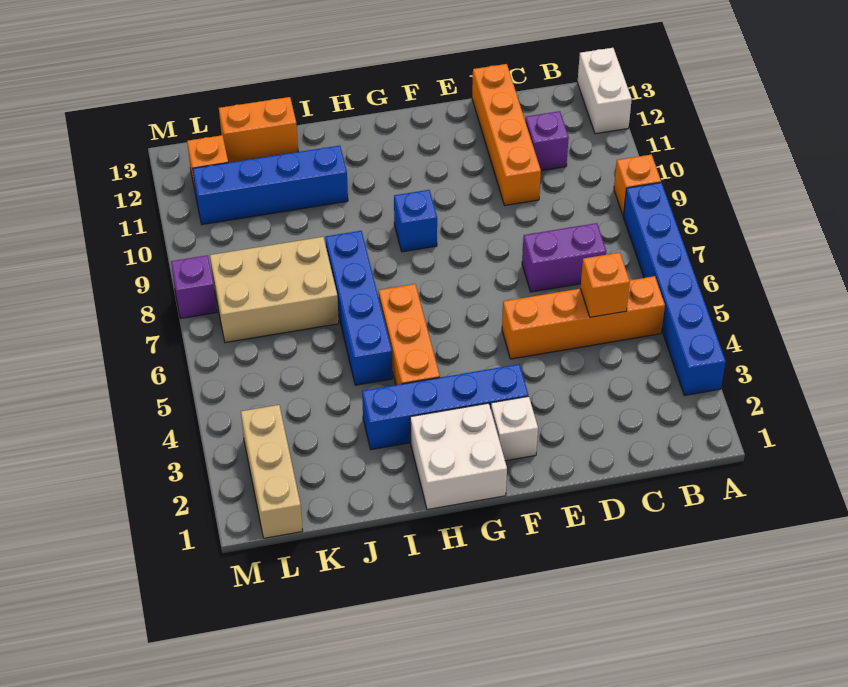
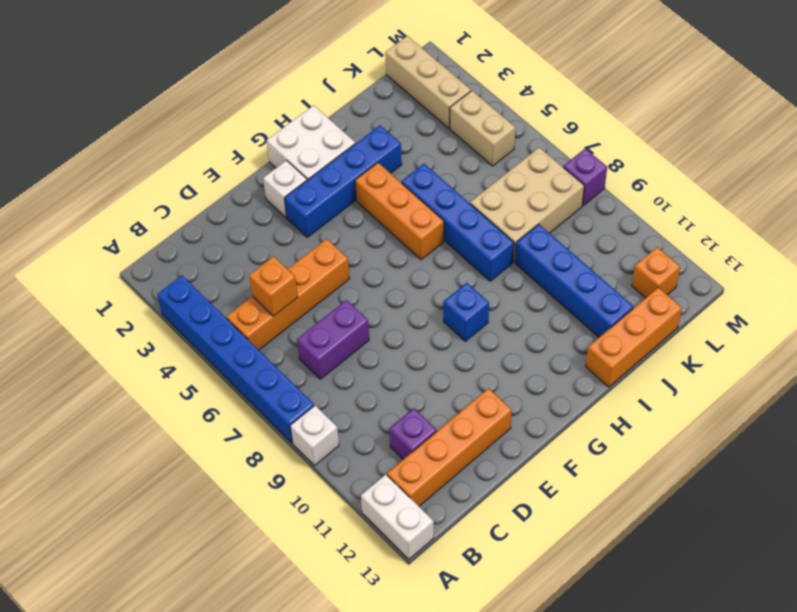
orange 1x1 brick [614,155,661,216] -> white 1x1 brick [290,405,339,466]
orange 1x4 brick [472,64,541,205] -> orange 1x4 brick turned to [387,388,512,506]
blue 1x4 brick [193,146,348,224] -> blue 1x4 brick turned to [515,224,634,337]
orange 1x2 brick [219,97,298,163] -> orange 1x3 brick [586,287,682,387]
none -> tan 1x2 brick [450,91,515,166]

